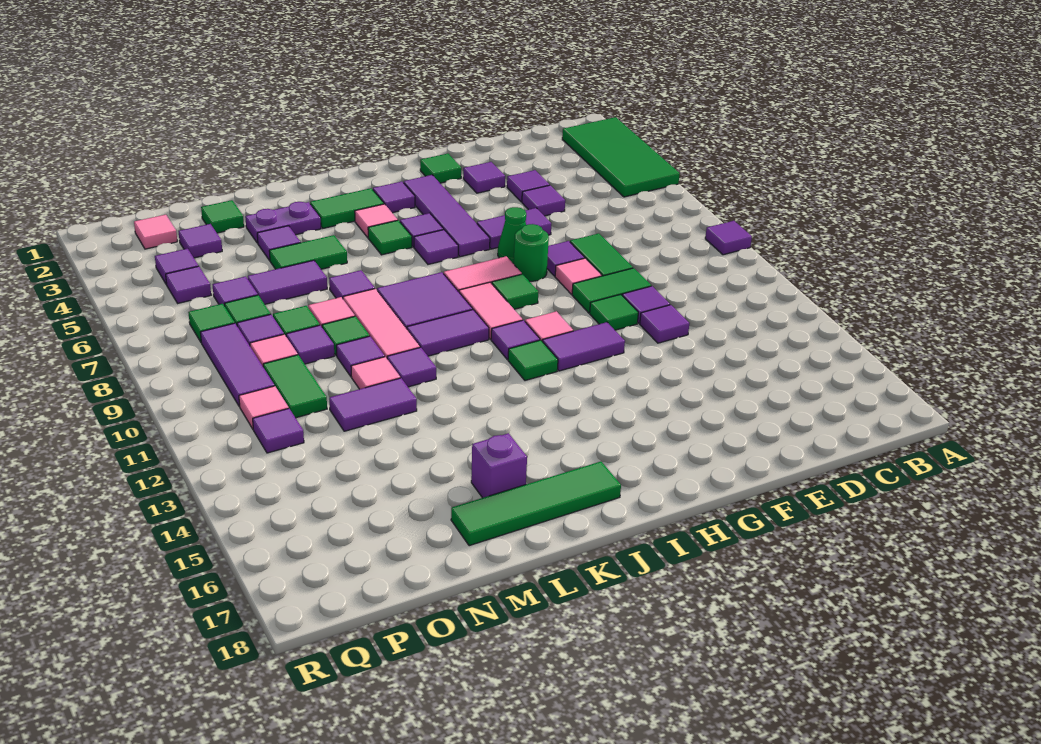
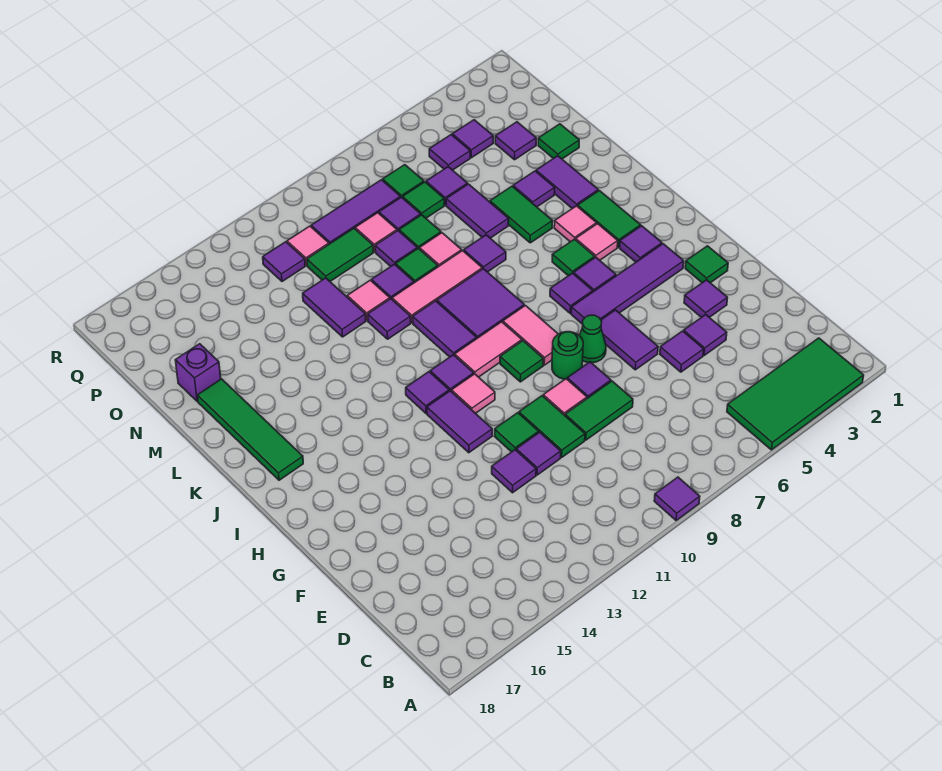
green 1x1 tile [508,340,558,381] -> purple 1x1 tile [406,372,449,413]
purple 1x2 plate [245,202,321,243] -> purple 1x2 tile [536,156,598,209]
purple 1x1 brick [471,433,527,498] -> purple 1x1 brick moved to [175,344,221,401]
pink 1x1 tile [134,215,177,249] -> pink 1x1 tile moved to [554,206,597,242]

